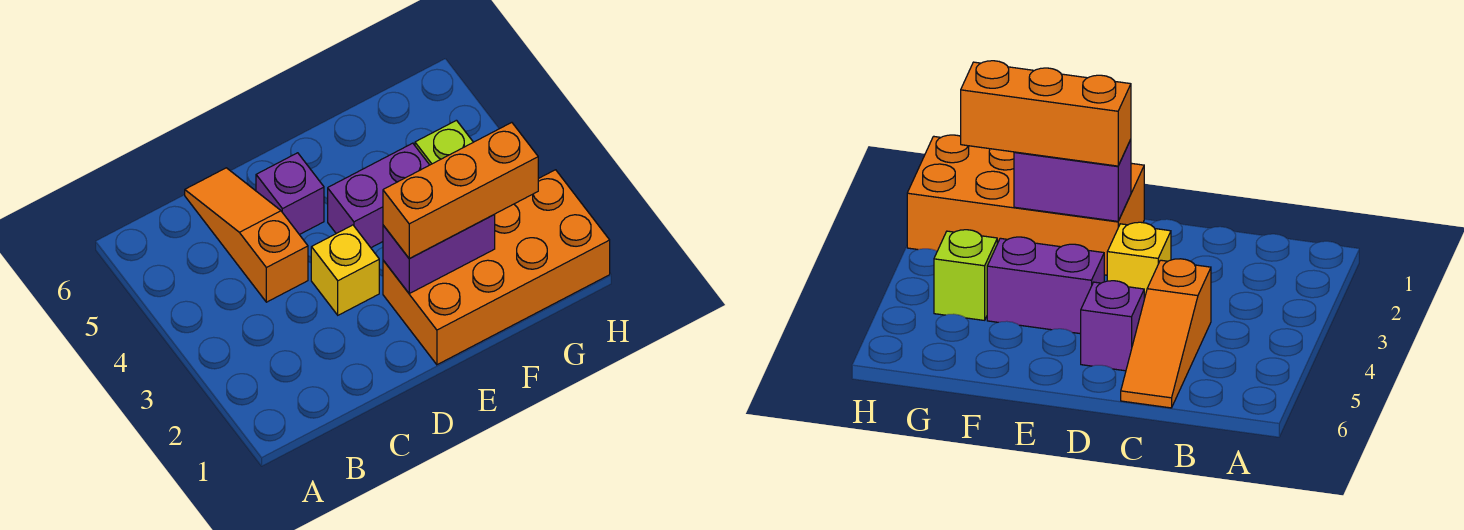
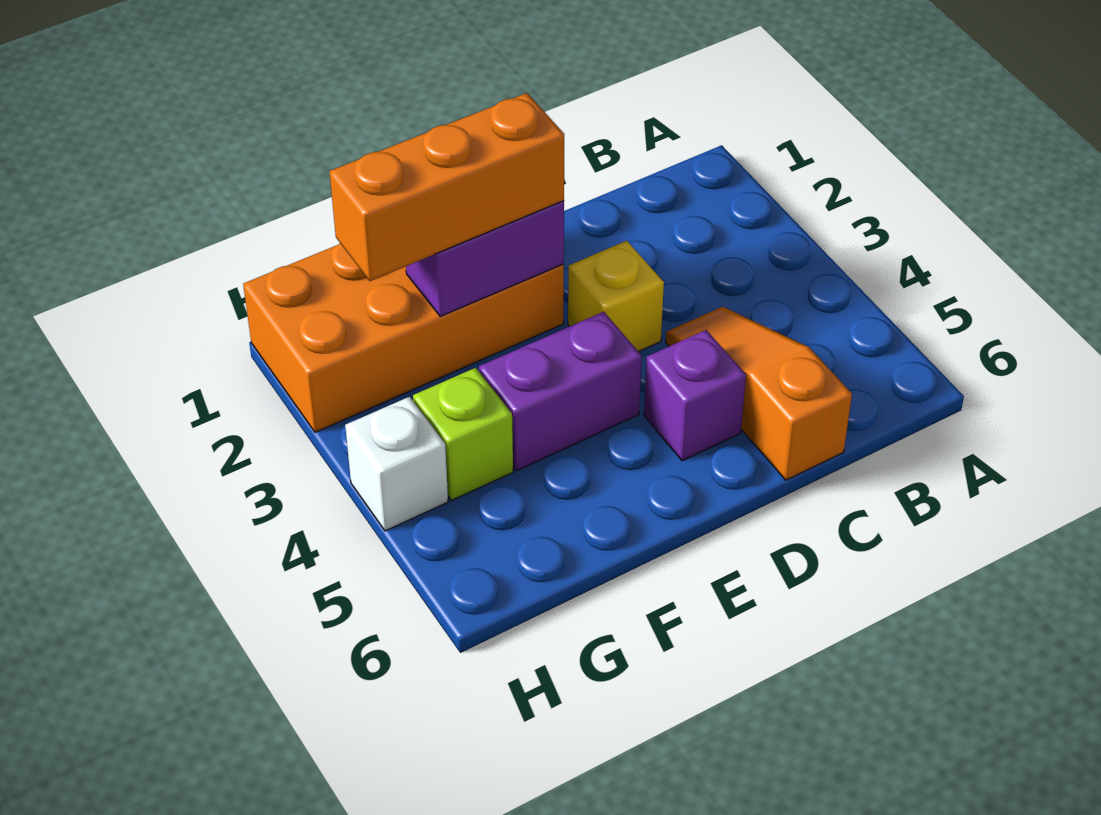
orange 1x3 slope [185,168,308,302] -> orange 1x3 slope turned to [666,307,852,480]
none -> white 1x1 brick [345,397,448,531]

